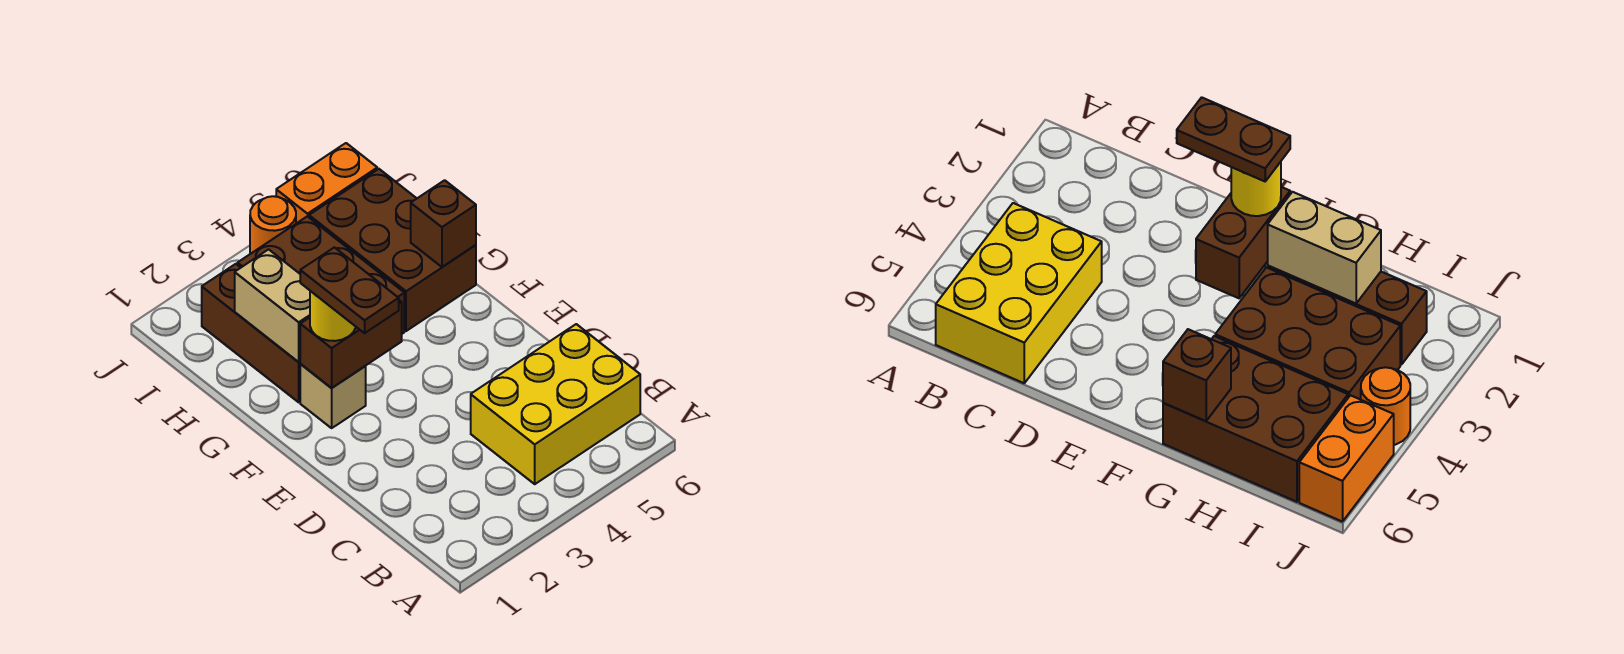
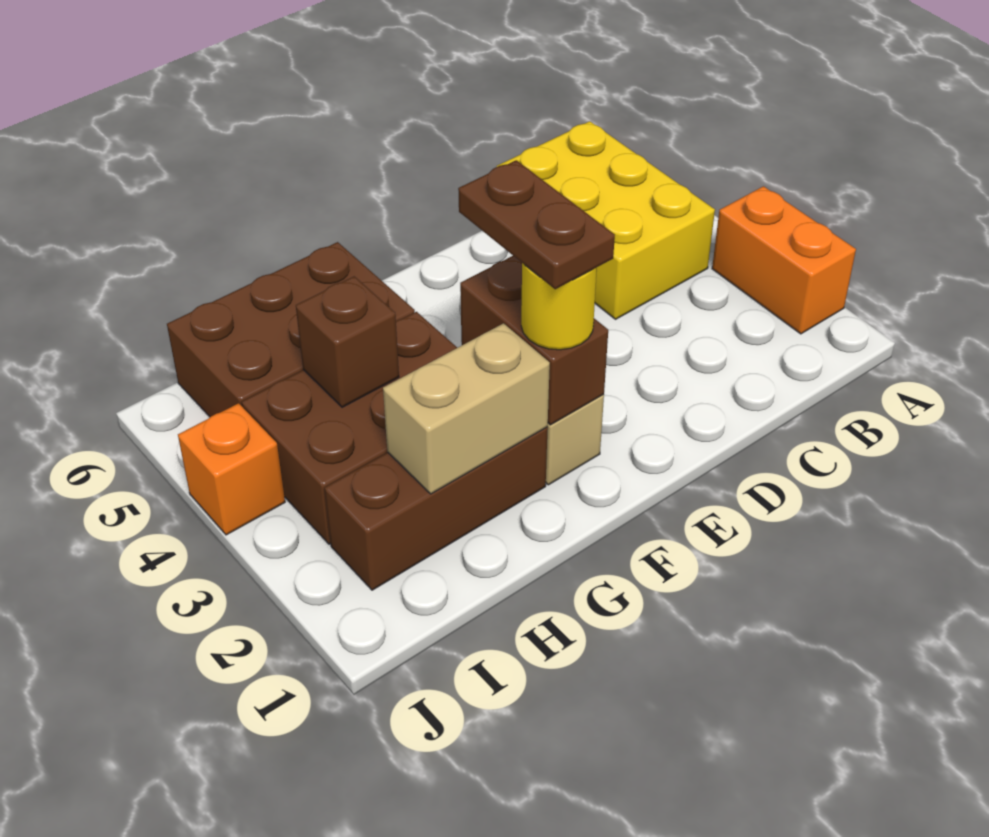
brown 1x2 plate [300,247,399,333] -> brown 1x2 plate turned to [458,160,615,289]
brown 1x1 brick [411,180,476,267] -> brown 1x1 brick moved to [296,276,399,407]
orange 1x1 round brick [250,196,296,254] -> orange 1x1 brick [178,403,285,535]
orange 1x2 brick [276,143,377,223] -> orange 1x2 brick moved to [712,186,856,334]

